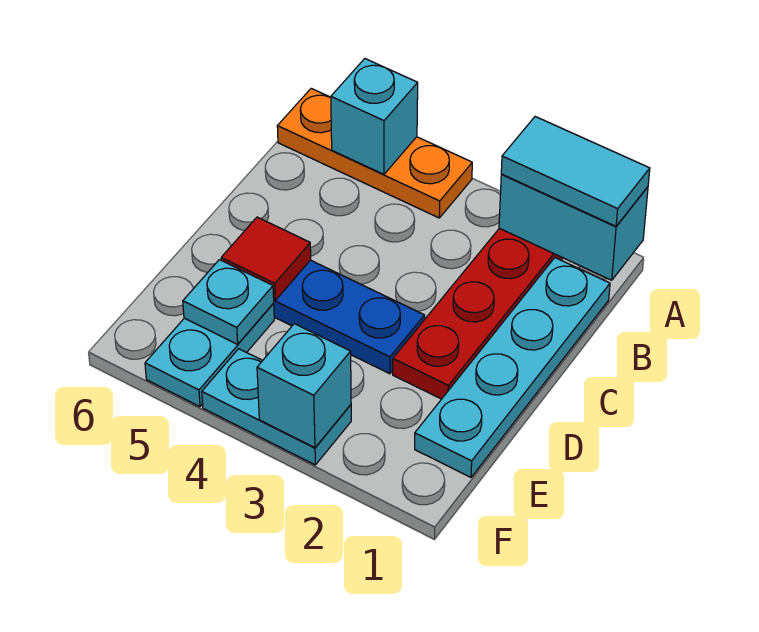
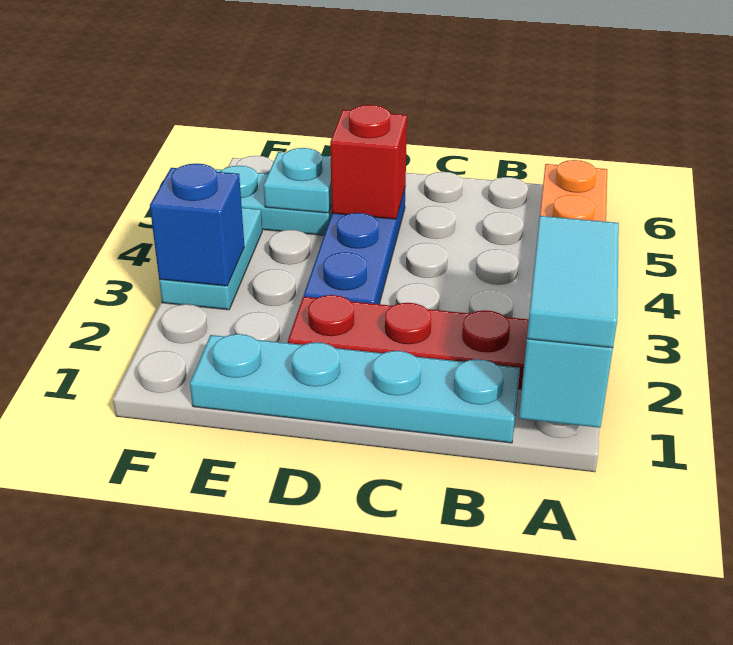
cyan 1x1 brick [331,59,418,174] -> none
red 1x1 tile [221,217,311,300] -> red 1x1 brick [330,105,407,219]
cyan 1x1 brick [257,324,351,448] -> blue 1x1 brick [150,163,244,286]

